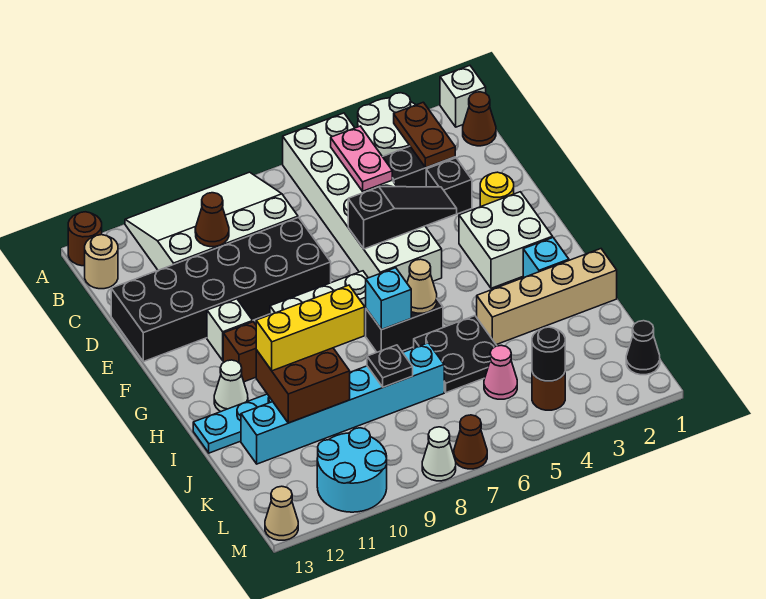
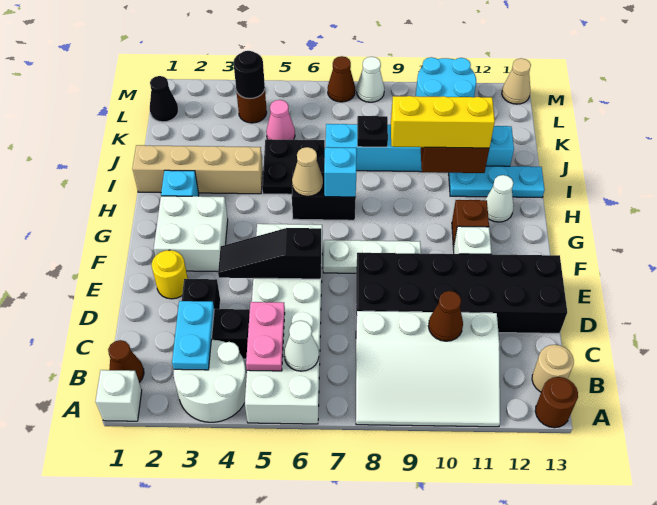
brown 1x2 plate [394,102,455,168] -> cyan 1x2 plate [172,301,214,370]
none -> white 1x1 cone [284,321,319,371]

